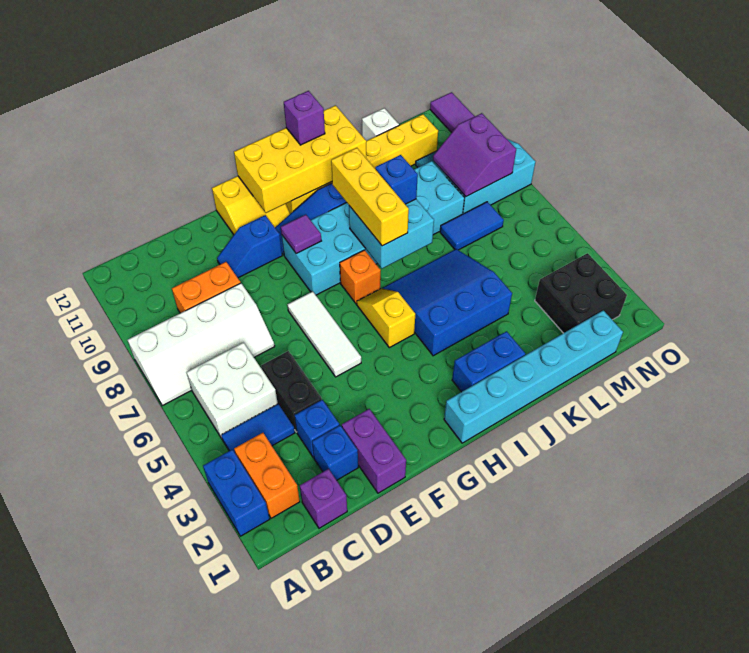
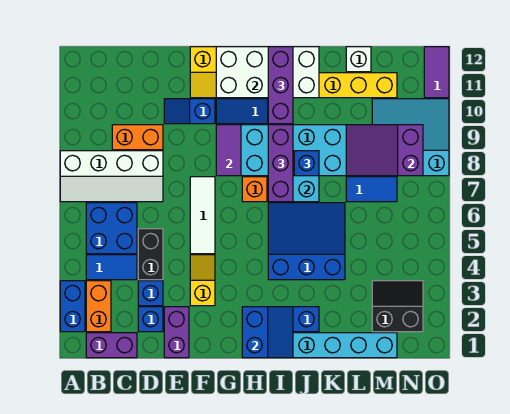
white 2x2 brick [186,343,278,438] -> blue 2x2 brick [86,203,137,254]
purple 1x1 brick [300,469,347,528] -> purple 1x2 brick [86,333,137,358]
purple 1x1 tile [281,215,321,253] -> purple 1x2 tile [216,125,241,176]
yellow 2x4 brick [234,105,366,213] -> white 2x4 brick [216,47,319,98]
none -> blue 2x2 slope [242,307,293,358]
yellow 1x2 slope [357,288,415,348] -> yellow 1x2 slope moved to [190,255,215,306]
yellow 1x3 brick [331,148,409,246] -> purple 1x3 brick [268,125,293,202]
purple 1x1 brick [284,91,325,145] -> purple 1x3 brick [268,47,293,124]
black 2x2 brick [535,253,627,333] -> black 2x2 slope [372,281,423,332]
purple 2x2 slope [433,113,516,196] -> purple 2x3 slope [346,125,423,176]

